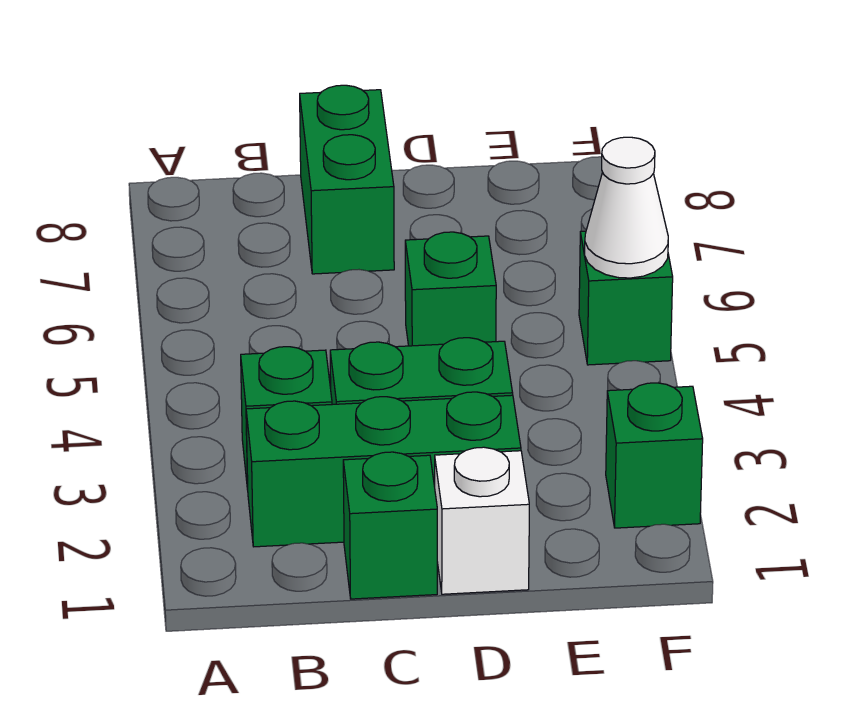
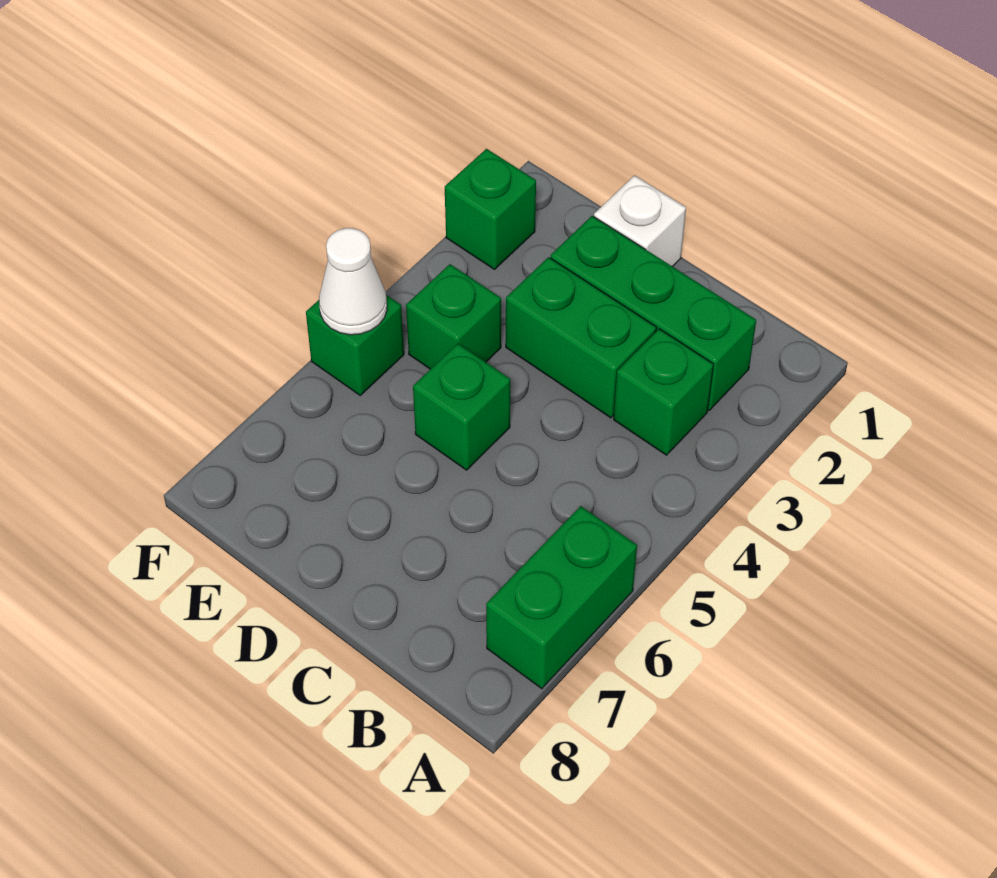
green 1x1 brick [343,452,437,599] -> green 1x1 brick moved to [406,264,501,369]
green 1x2 brick [300,85,394,274] -> green 1x2 brick moved to [486,506,637,689]

